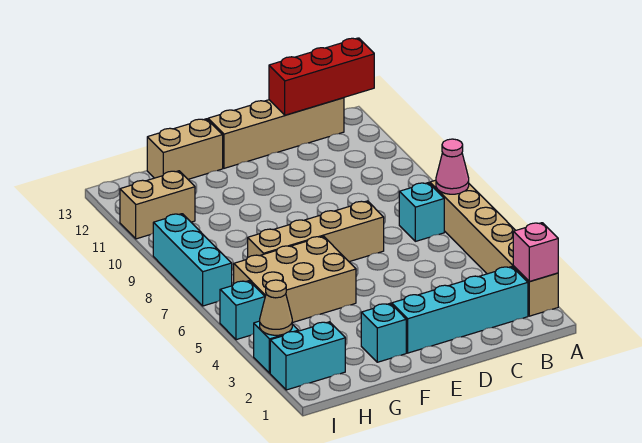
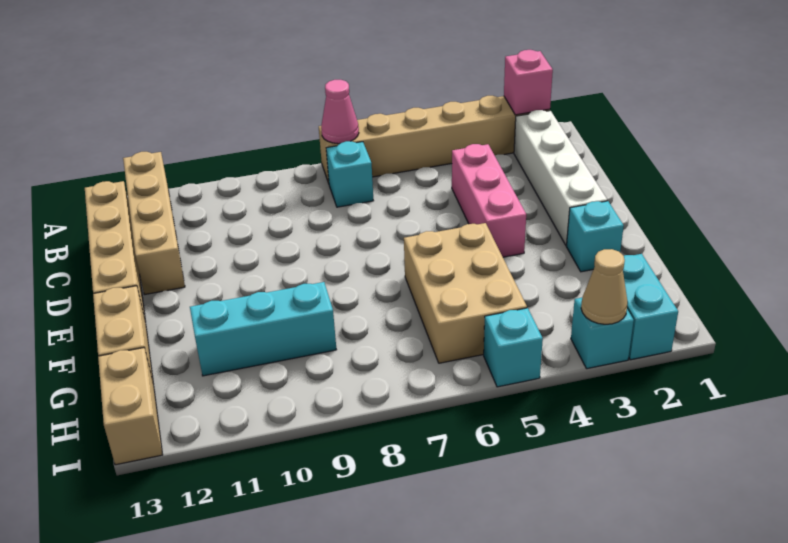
red 1x3 brick [269,38,374,115] -> none
cyan 1x4 brick [392,267,528,353] -> white 1x4 brick [514,110,607,246]
none -> pink 1x3 brick [452,144,526,257]
tan 1x4 brick [248,201,384,262] -> tan 1x4 brick moved to [123,152,185,295]
tan 1x2 brick [120,171,195,239] -> tan 1x2 brick moved to [98,348,163,465]
cyan 1x3 brick [153,214,232,306] -> cyan 1x3 brick moved to [190,282,336,376]

